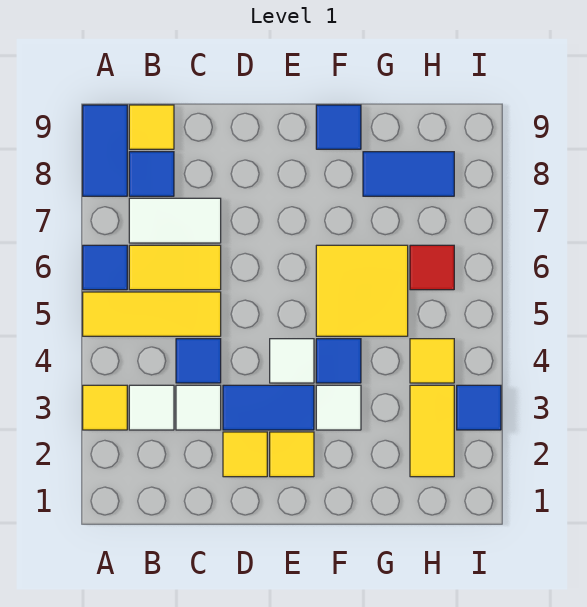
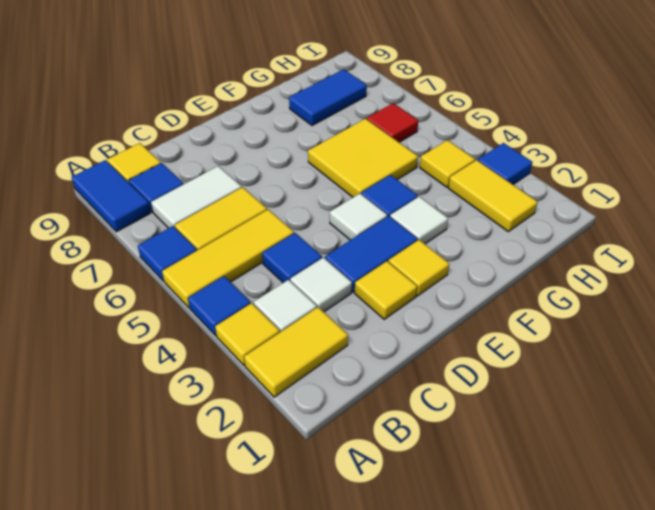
none -> yellow 1x2 tile [244,307,348,397]
blue 1x1 tile [316,105,361,149] -> blue 1x1 tile moved to [188,276,251,336]

